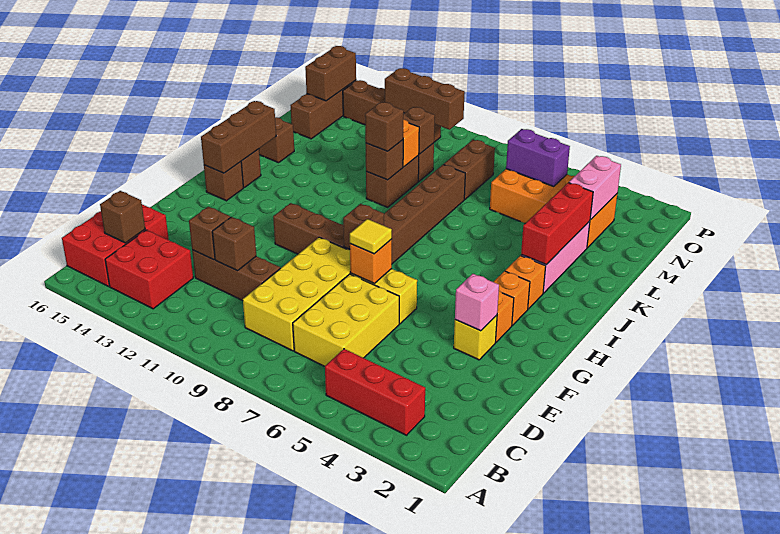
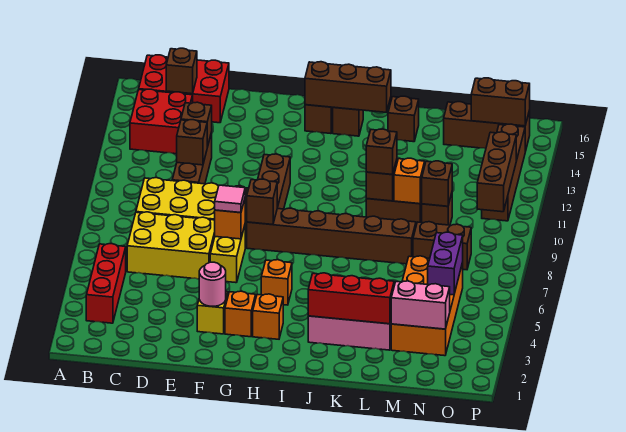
pink 1x1 brick [455,274,499,331] -> pink 1x1 round brick [199,262,226,306]
yellow 1x1 tile [350,219,392,254] -> pink 1x1 tile [215,185,245,213]
orange 1x1 brick [505,256,546,309] -> orange 1x1 brick moved to [261,260,292,305]

